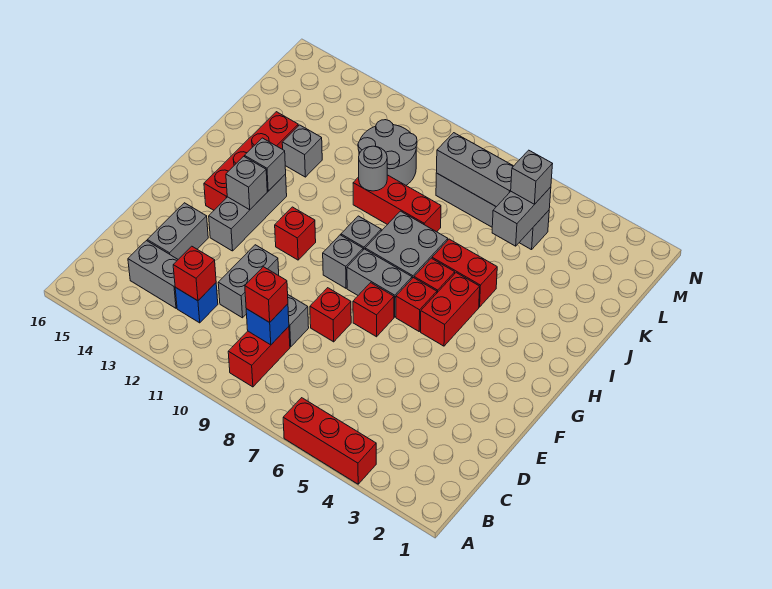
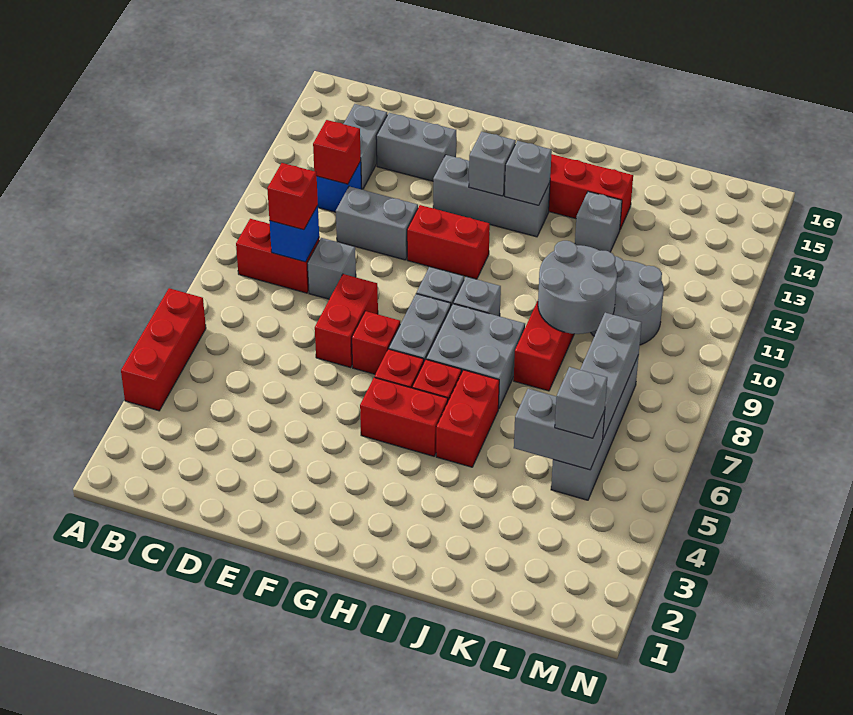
red 1x1 brick [310,288,351,342] -> red 1x2 brick [315,274,378,368]
red 1x1 brick [275,207,316,260] -> red 1x2 brick [407,205,490,279]
grey 1x1 round brick [359,146,387,191] -> grey 2x2 round brick [538,241,617,334]

